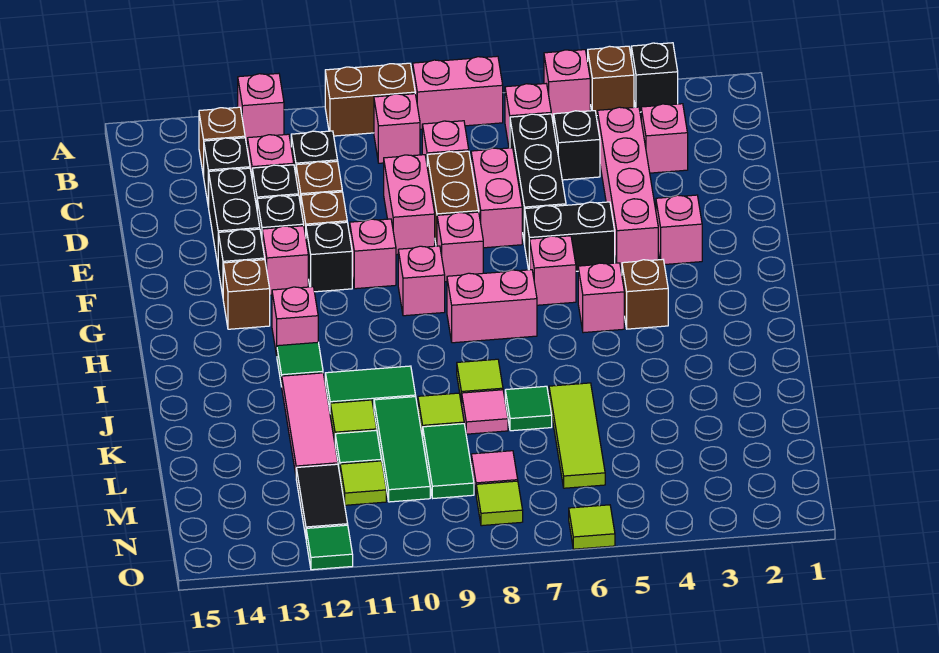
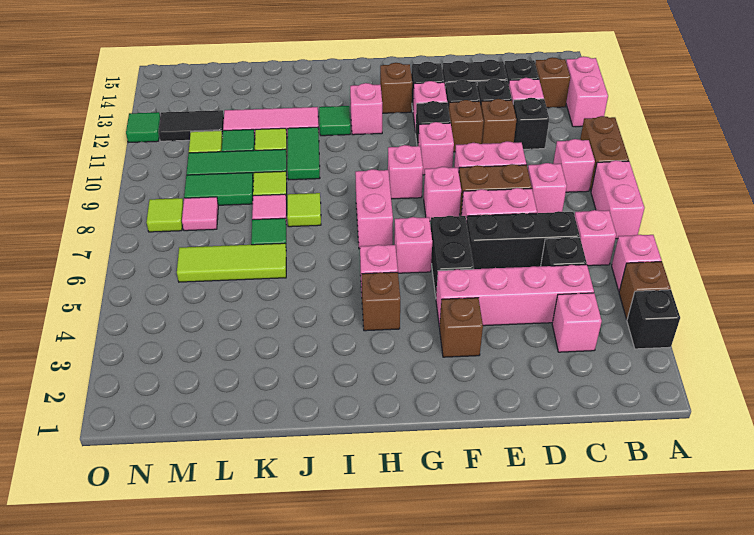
pink 1x1 brick [238,73,284,143] -> pink 1x2 brick [566,56,608,127]
pink 1x1 brick [656,195,702,265] -> brown 1x1 brick [440,298,483,357]
lime 1x1 tile [569,505,615,549] -> none

